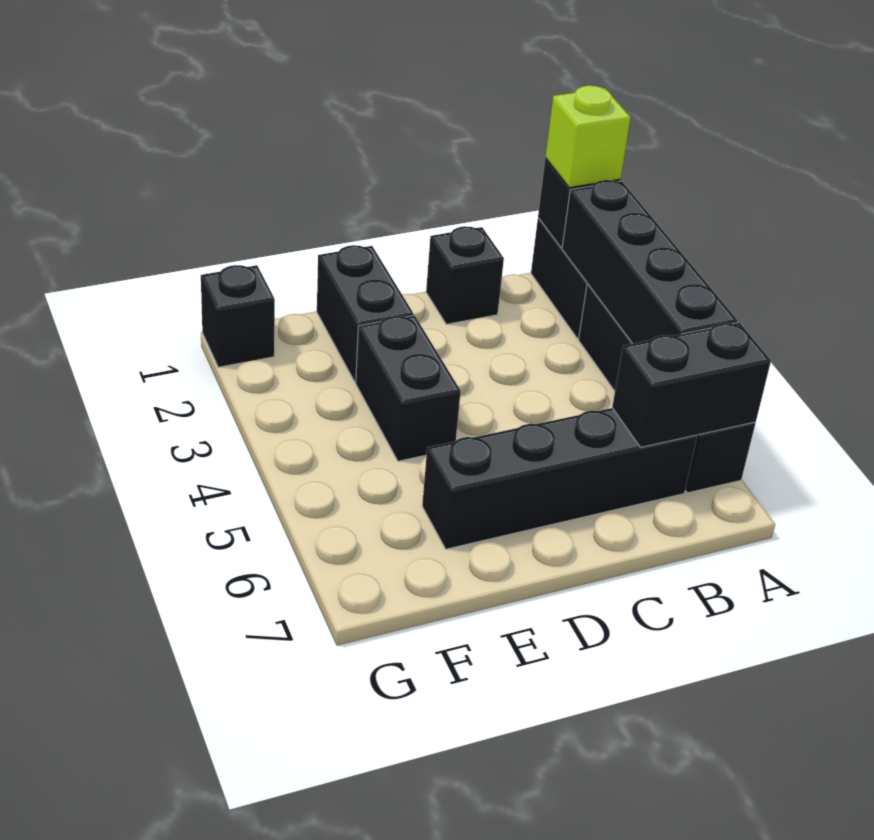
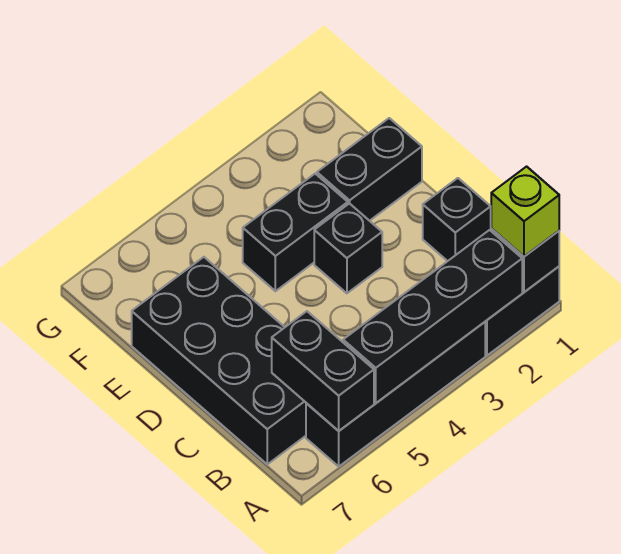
black 1x4 brick [422,408,697,549] -> black 2x4 brick [132,257,306,464]
black 1x1 brick [201,265,275,367] -> black 1x1 brick moved to [314,203,382,293]

